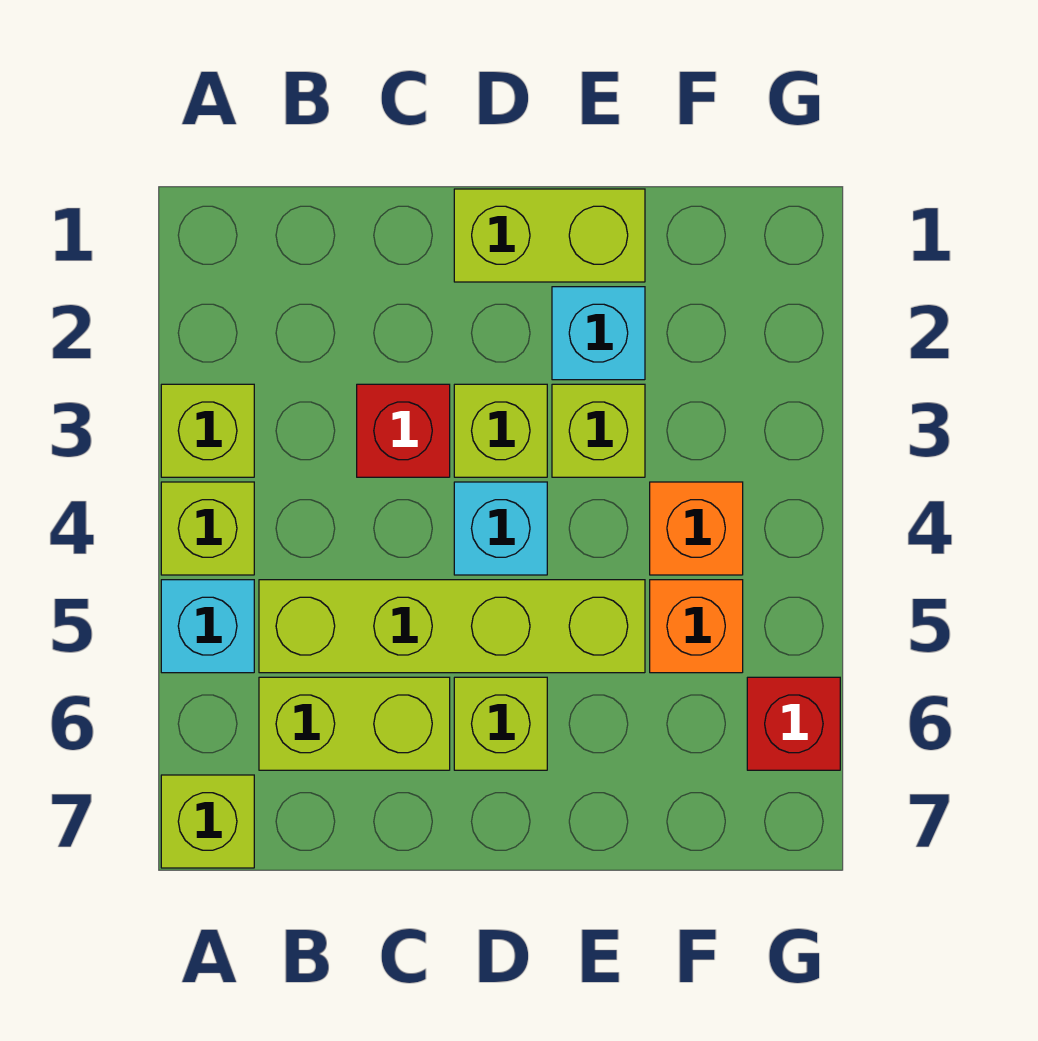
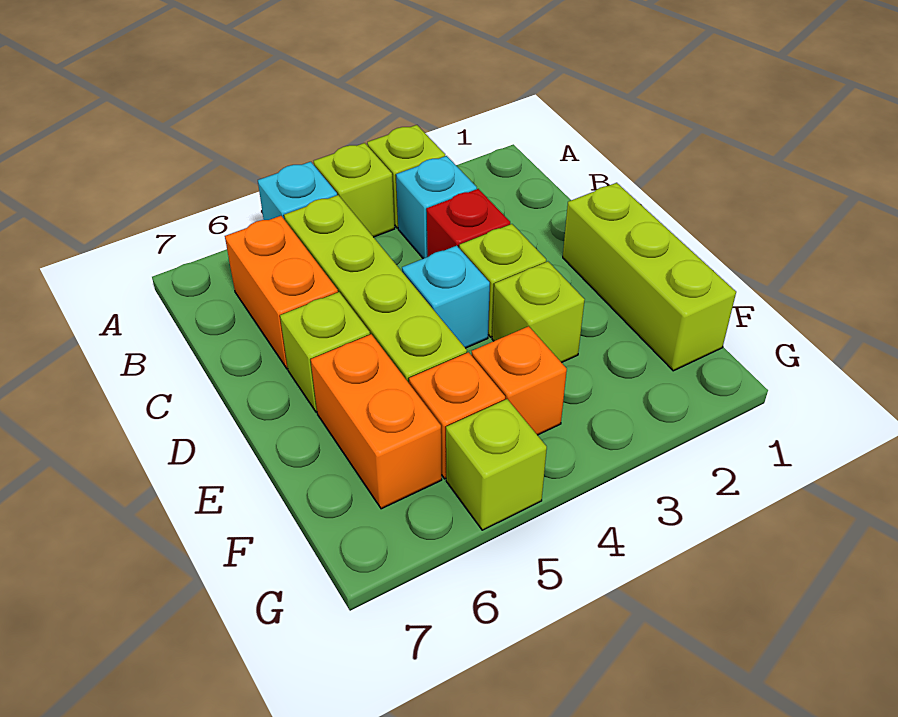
lime 1x1 brick [161,775,254,868] -> lime 1x1 brick moved to [446,399,547,530]
lime 1x2 brick [259,677,450,770] -> orange 1x2 brick [225,216,338,369]
lime 1x2 brick [454,189,645,282] -> lime 1x3 brick [563,183,736,371]
cyan 1x1 brick [552,287,645,380] -> cyan 1x1 brick moved to [396,156,477,259]
none -> orange 1x2 brick [311,334,442,509]
red 1x1 brick [747,677,840,770] -> none

